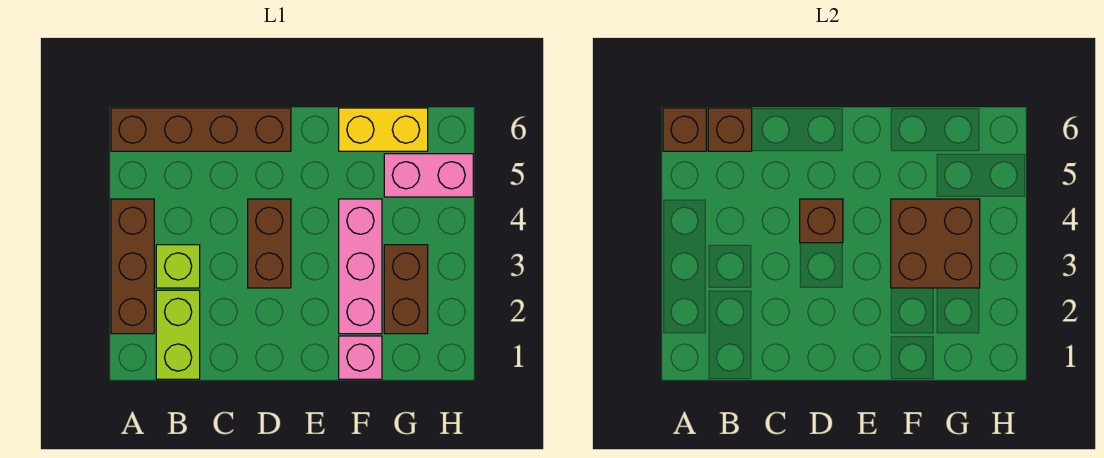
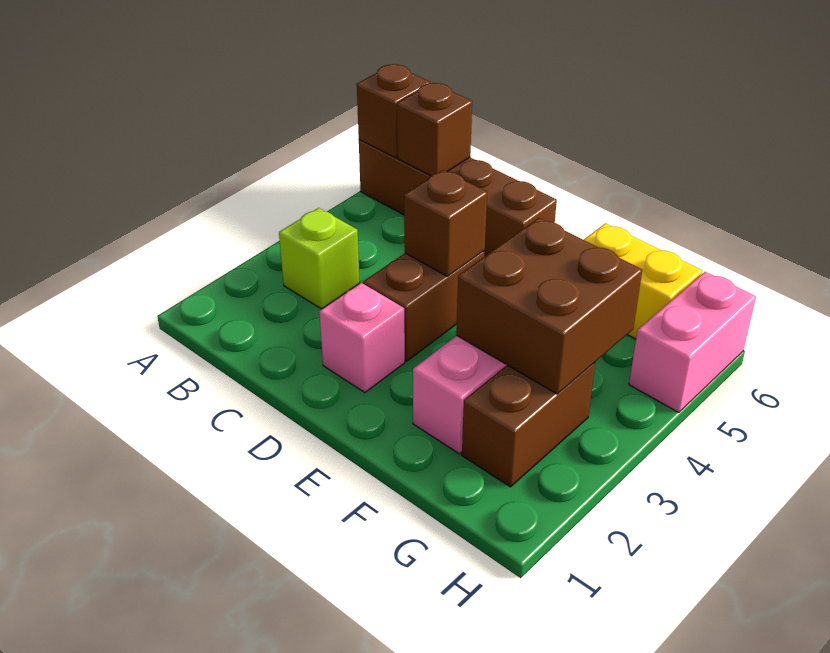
brown 1x3 brick [111,199,154,334] -> none
lime 1x2 brick [156,290,200,379] -> none
pink 1x1 brick [339,336,382,379] -> pink 1x1 brick moved to [319,283,405,392]
pink 1x2 brick [384,154,473,197] -> pink 1x2 brick turned to [629,272,756,413]

